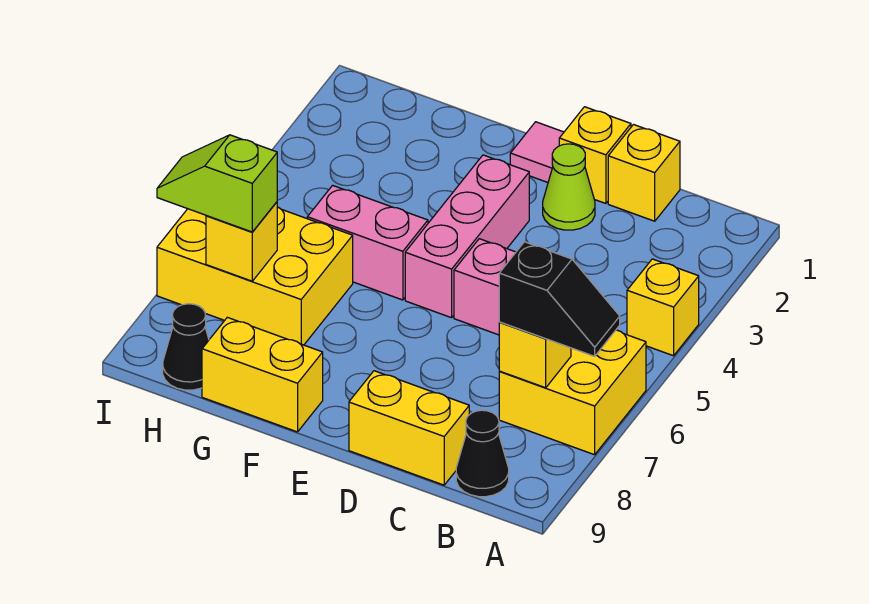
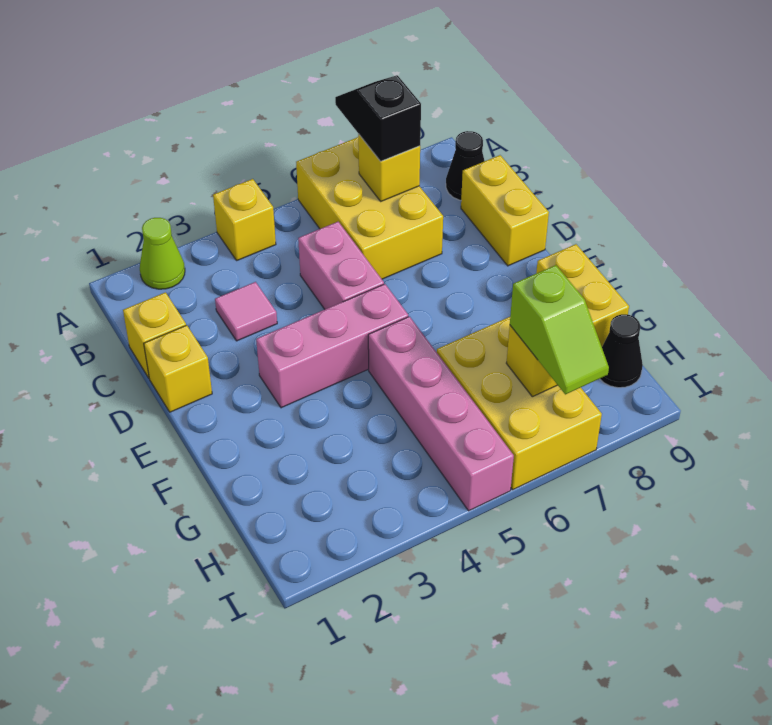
yellow 2x2 brick [499,330,646,455] -> yellow 2x3 brick [296,137,443,279]
lime 1x1 cone [543,144,595,230] -> lime 1x1 cone moved to [140,218,185,289]
pink 1x1 tile [510,122,564,182] -> pink 1x1 tile moved to [215,282,277,341]
pink 1x2 brick [307,185,428,300] -> pink 1x4 brick [368,317,514,511]

